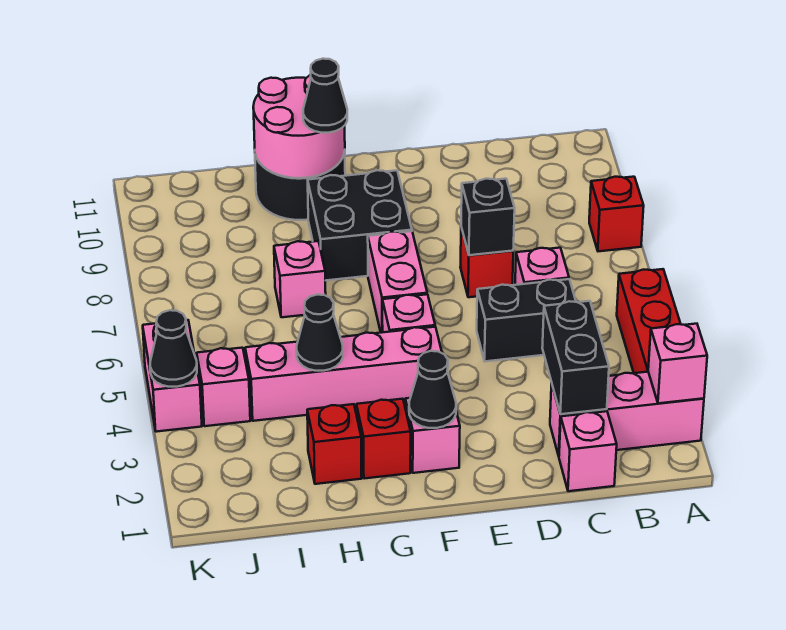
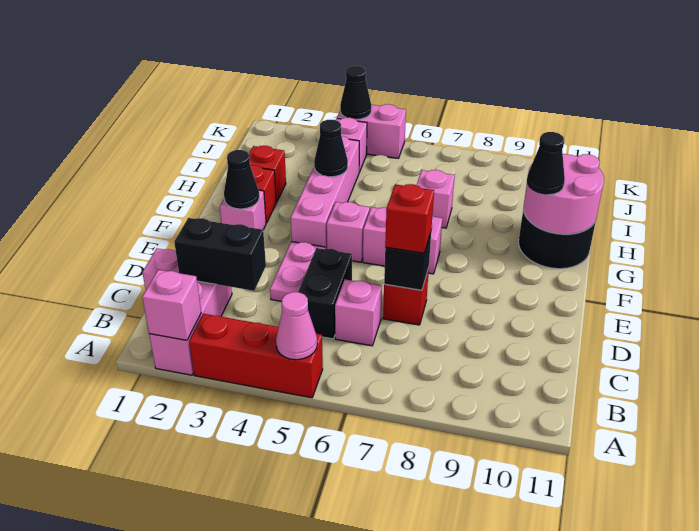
none -> pink 1x1 cone [276,292,317,360]
red 1x1 brick [589,177,644,251] -> red 1x1 brick moved to [385,184,434,253]
none -> pink 1x2 plate [270,242,325,301]
black 2x2 brick [308,170,412,281] -> none

